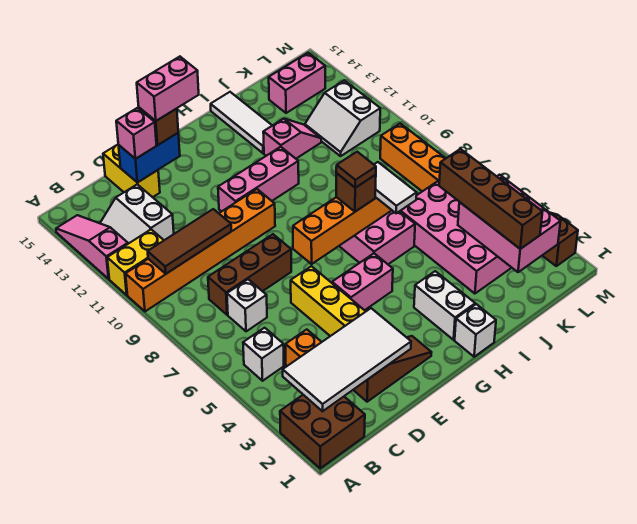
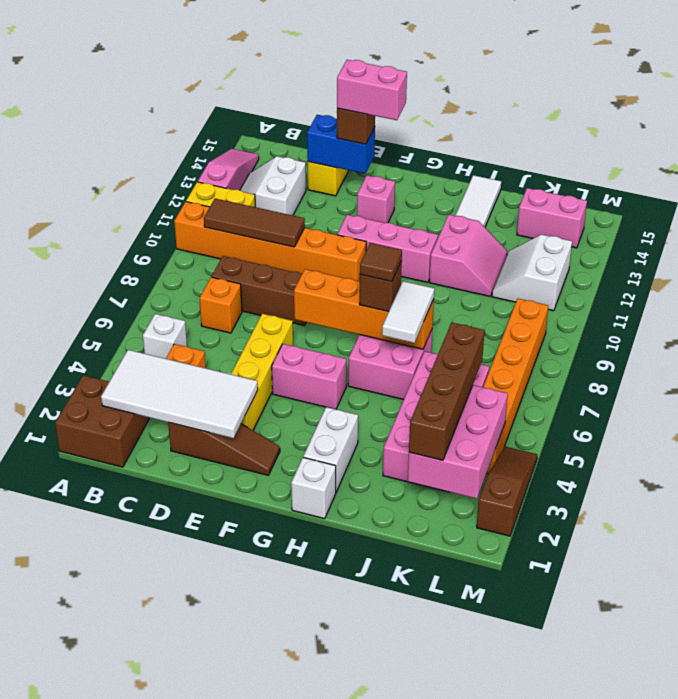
white 1x1 brick [227,279,267,331] -> orange 1x1 brick [200,277,242,333]
pink 1x1 brick [116,108,156,159] -> pink 1x1 brick moved to [357,175,395,223]
pink 1x2 slope [263,119,321,159] -> pink 2x2 slope [429,215,507,296]

